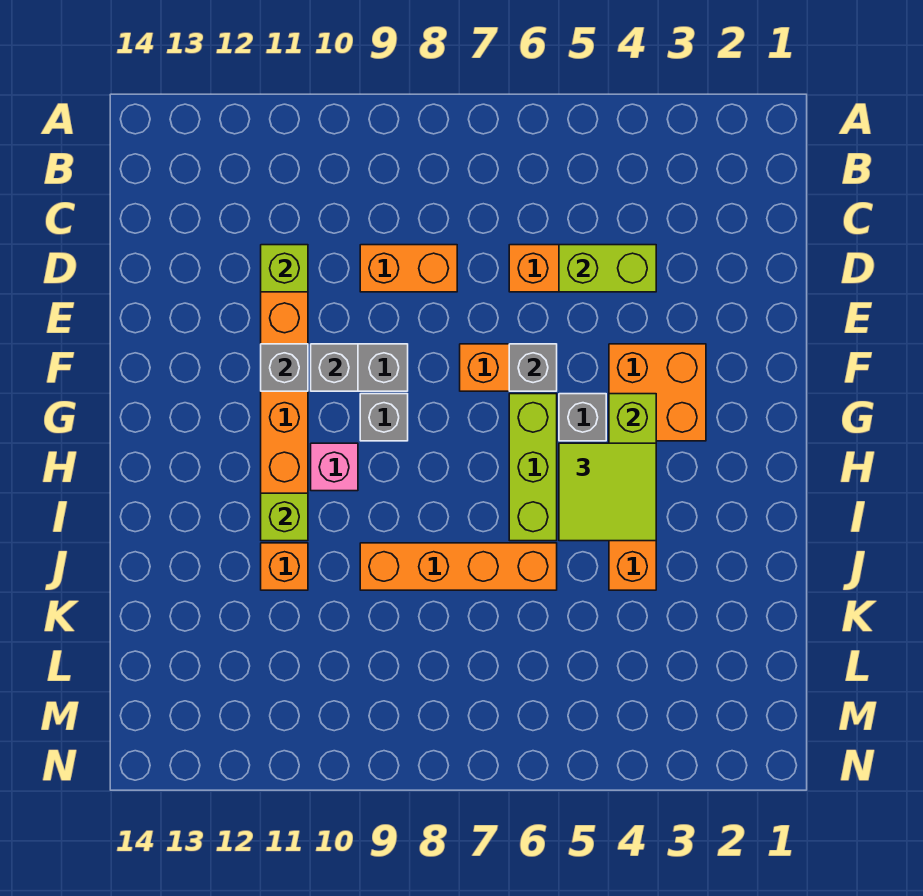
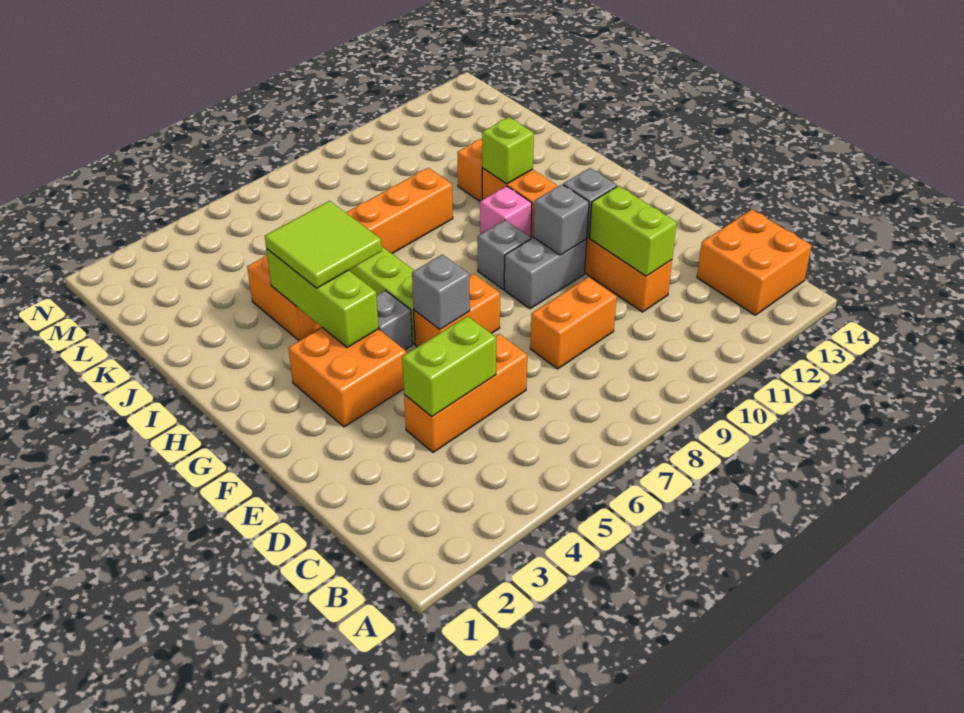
none -> orange 2x2 brick [697,210,812,315]
lime 1x1 brick [261,245,308,292] -> lime 1x2 brick [590,186,677,276]

